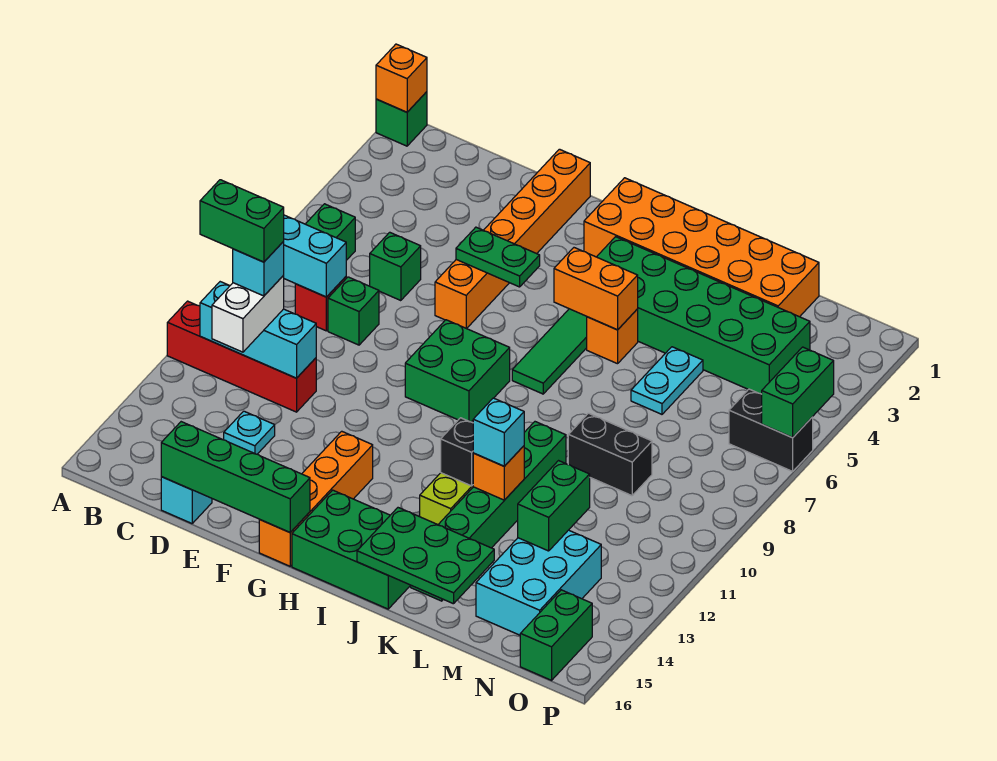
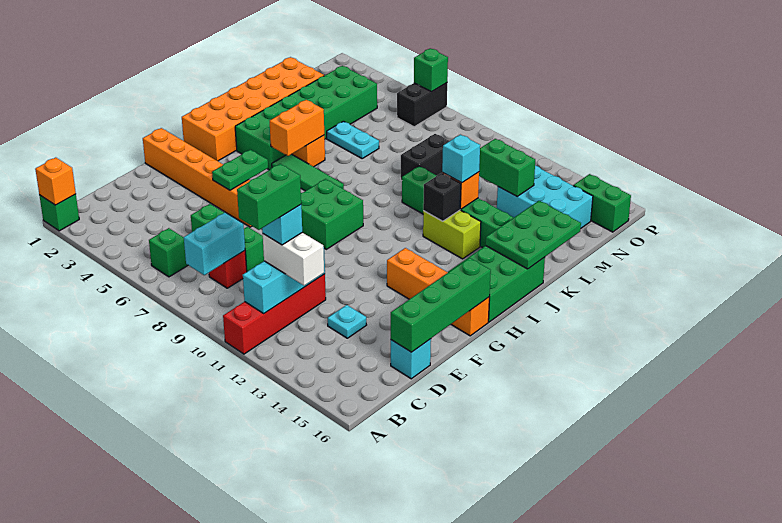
green 1x2 brick [762,347,834,438] -> green 1x1 brick [414,48,448,92]

